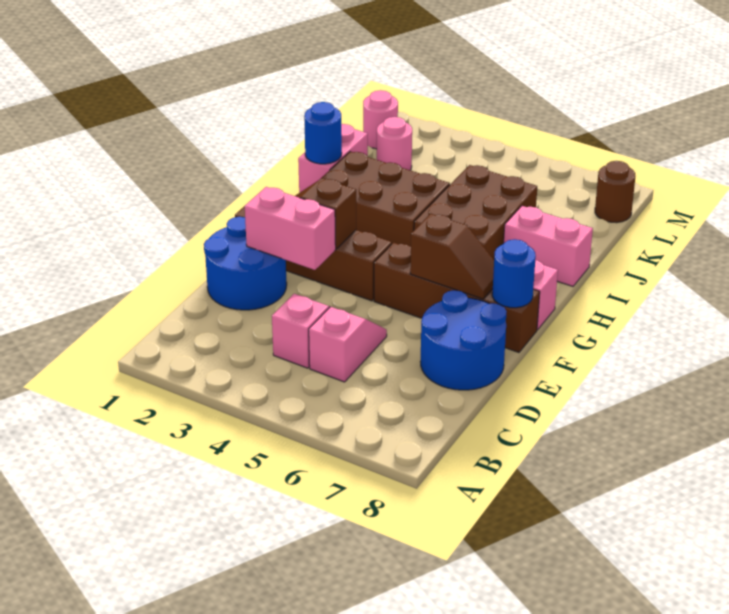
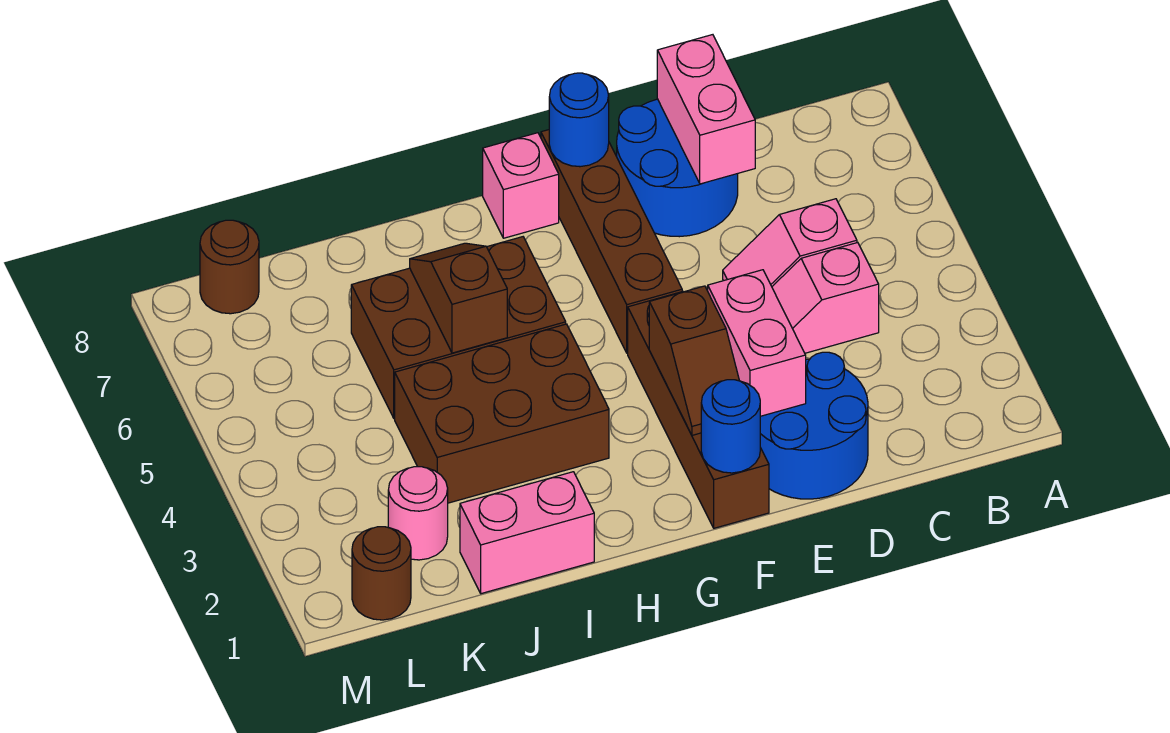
brown 1x2 slope [410,214,494,299] -> brown 1x2 slope moved to [410,243,507,353]
brown 2x3 brick [322,152,450,247] -> brown 2x3 brick turned to [395,324,609,503]
blue 1x1 round brick [304,102,342,164] -> blue 1x1 round brick moved to [701,380,760,473]
pink 1x2 brick [504,206,593,286] -> pink 1x2 brick moved to [657,35,755,184]
pink 1x1 round brick [363,90,398,149] -> brown 1x1 round brick [352,527,411,620]

